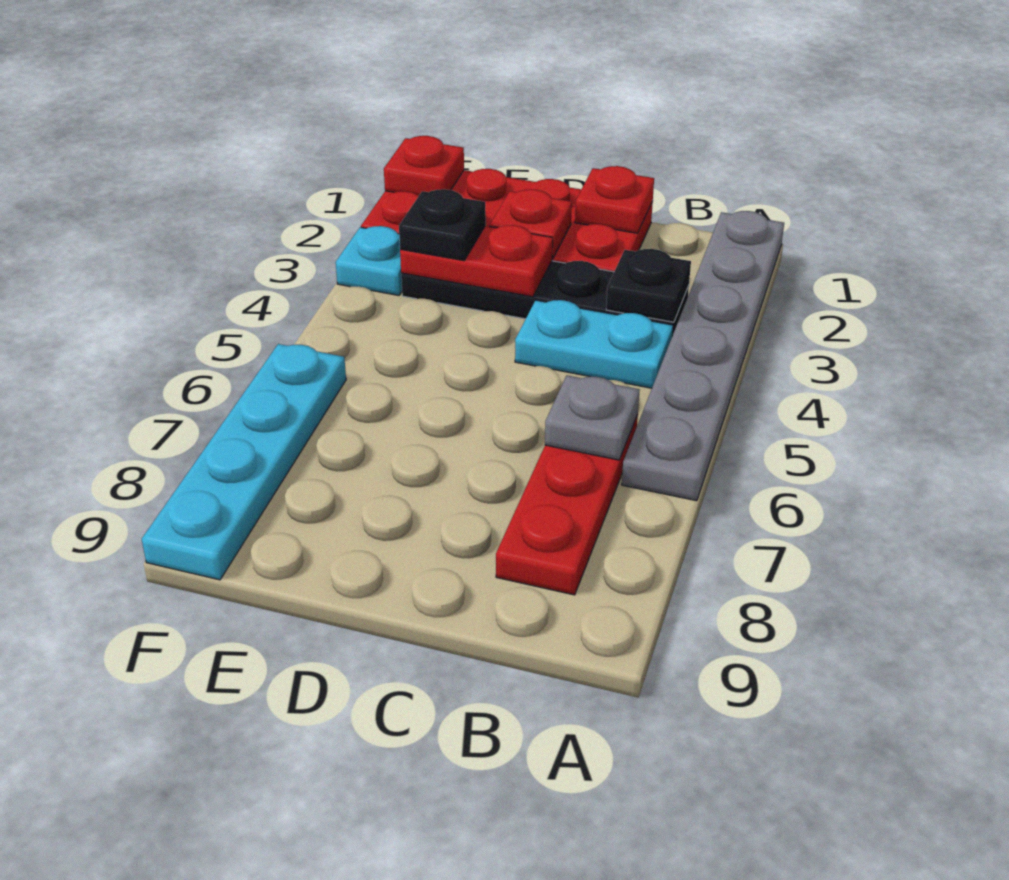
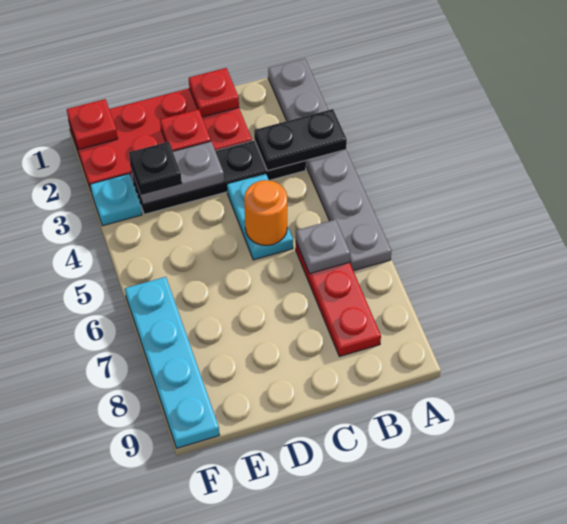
black 1x1 plate [606,249,691,322] -> black 1x2 plate [254,109,347,171]
cyan 1x2 plate [515,300,673,388] -> cyan 1x2 plate turned to [227,173,293,260]
none -> orange 1x1 round brick [244,180,287,245]
red 1x2 plate [400,225,553,297] -> grey 1x2 plate [131,141,224,204]

